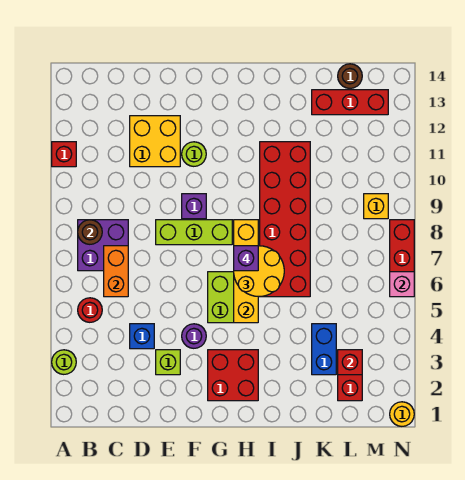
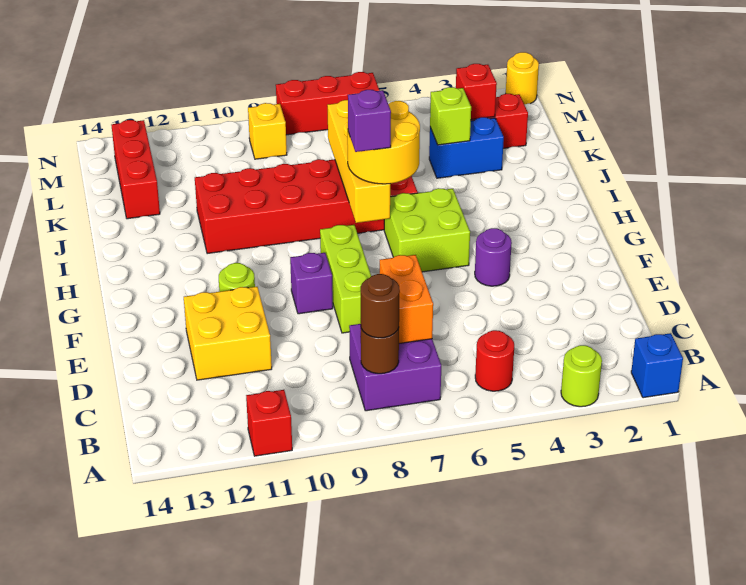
orange 1x2 brick [104,246,128,297] -> orange 1x2 brick turned to [380,255,433,344]
blue 1x1 brick [130,324,154,349] -> blue 1x1 brick moved to [631,333,683,398]
lime 1x1 brick [156,350,180,375] -> lime 1x1 brick moved to [430,87,471,145]
red 2x2 brick [208,350,258,401] -> none
yellow 1x4 brick [234,220,258,323] -> yellow 1x4 brick turned to [327,100,390,223]
brown 1x1 round brick [338,64,362,88] -> brown 1x1 round brick moved to [361,274,400,338]
pink 1x1 brick [390,272,414,297] -> none

